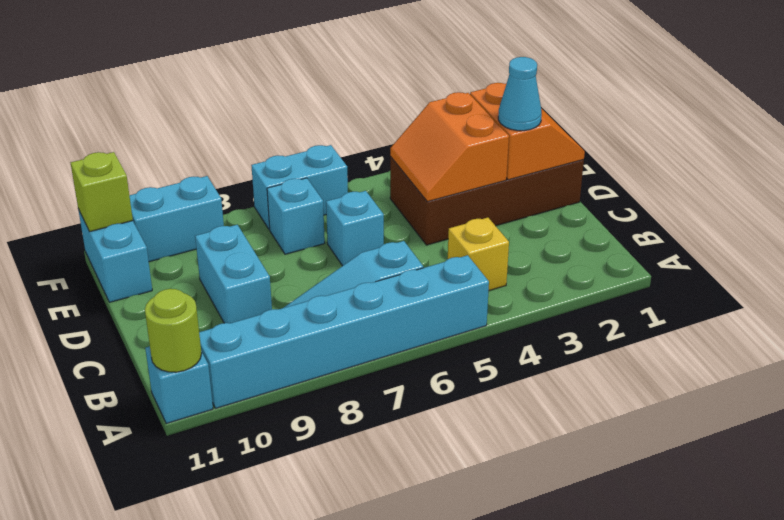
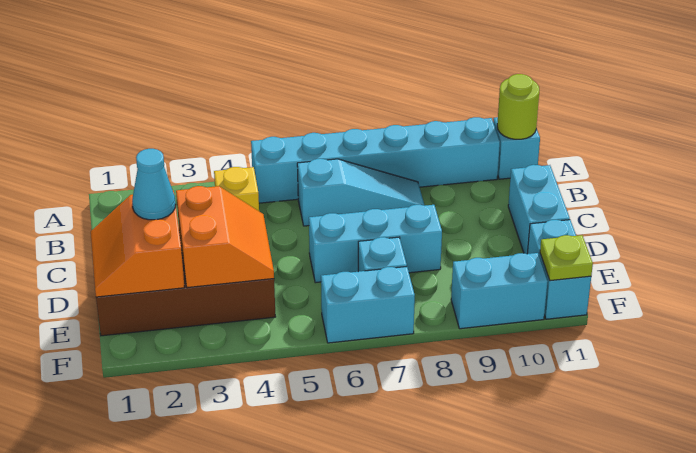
cyan 1x2 brick [195,225,272,323] -> cyan 1x2 brick moved to [508,165,570,254]
cyan 1x1 brick [326,191,384,266] -> cyan 1x3 brick [309,205,442,283]
lime 1x1 brick [71,152,133,232] -> lime 1x1 plate [540,235,593,281]

